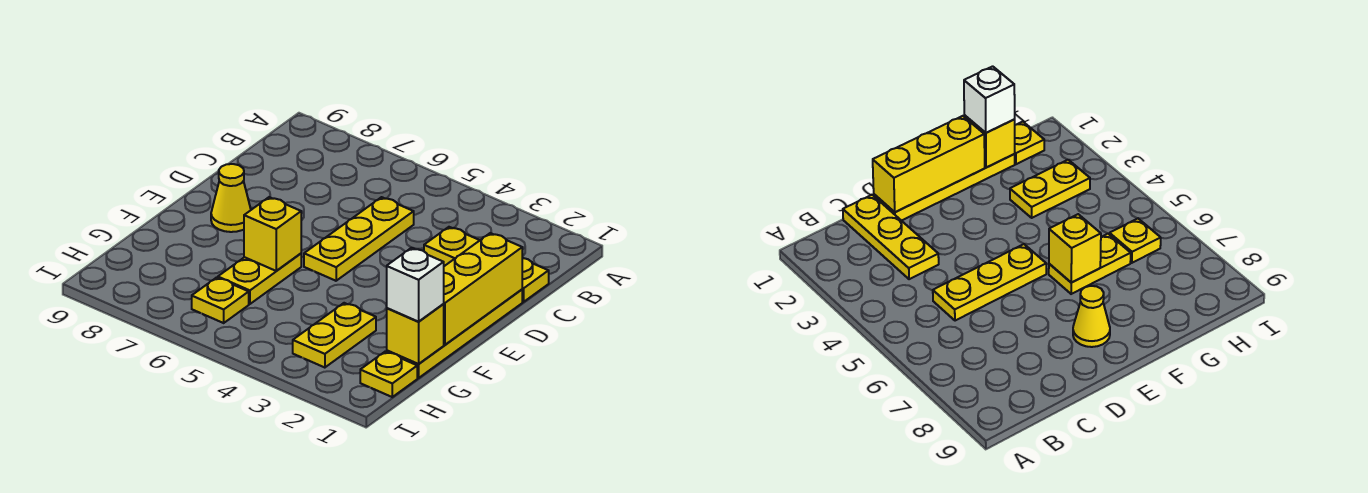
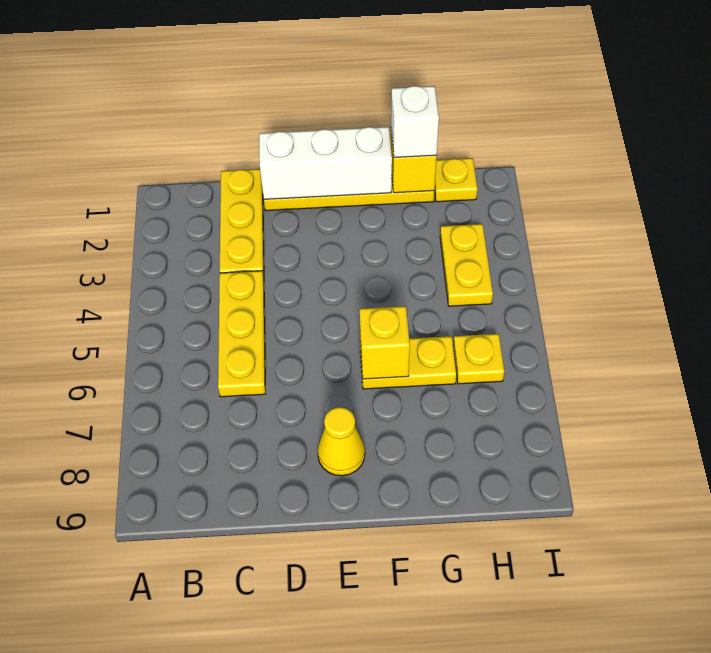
yellow 1x3 plate [304,197,414,281] -> yellow 1x3 plate turned to [218,271,265,397]
yellow 1x3 brick [444,233,522,345] -> white 1x3 brick [259,127,392,199]
yellow 1x2 plate [293,303,376,368] -> yellow 1x2 plate turned to [440,224,493,306]

